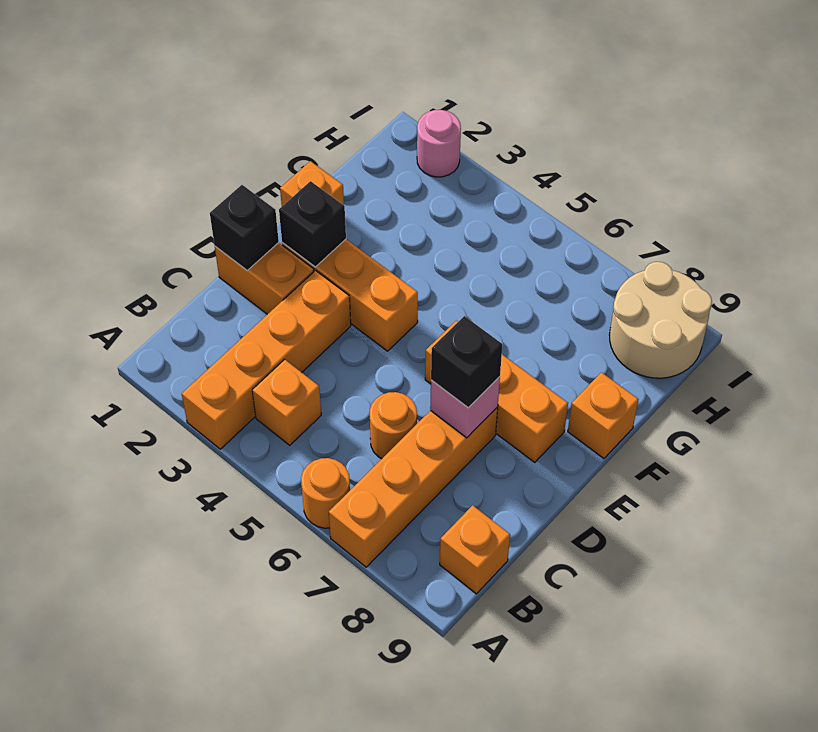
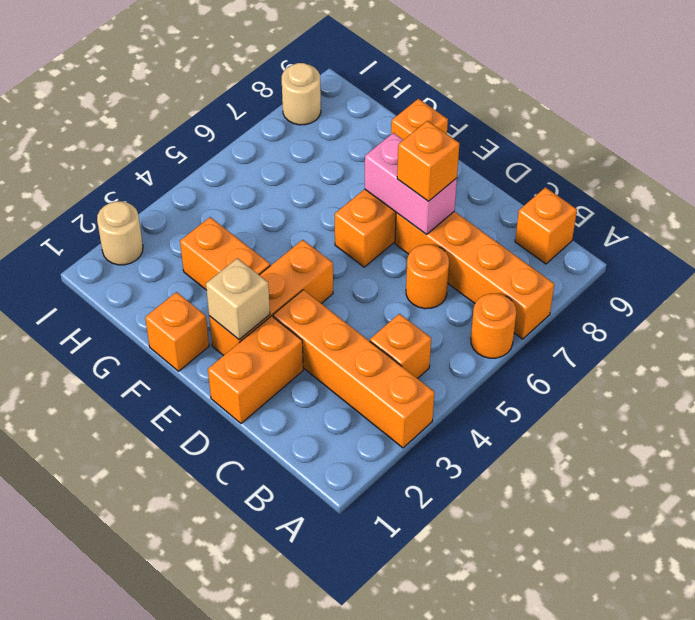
black 1x1 brick [210,185,279,270] -> none
pink 1x1 brick [430,377,500,438] -> pink 1x2 brick [365,133,457,235]
black 1x1 brick [431,316,502,408] -> orange 1x1 brick [397,121,459,201]
black 1x1 brick [279,181,346,267] -> tan 1x1 brick [206,258,270,340]
none -> orange 1x2 brick [180,217,270,289]
tan 2x2 round brick [610,262,712,378] -> tan 1x1 round brick [282,63,321,125]
pink 1x1 round brick [417,110,461,177] -> tan 1x1 round brick [97,201,143,265]

